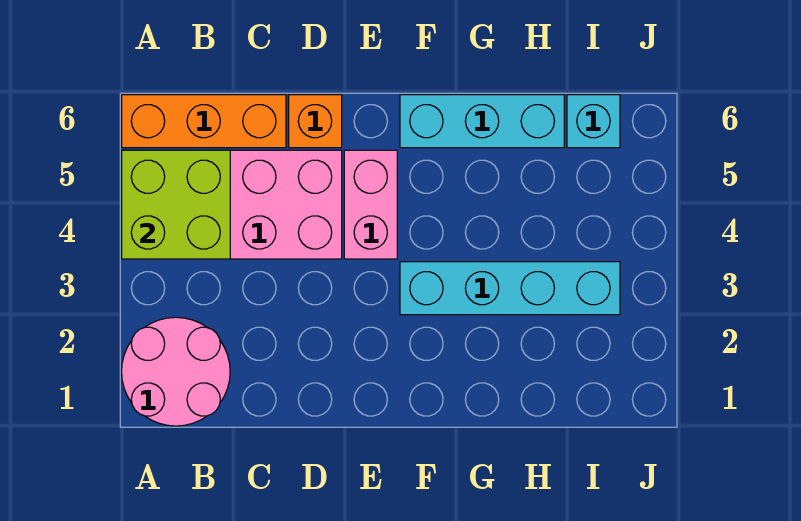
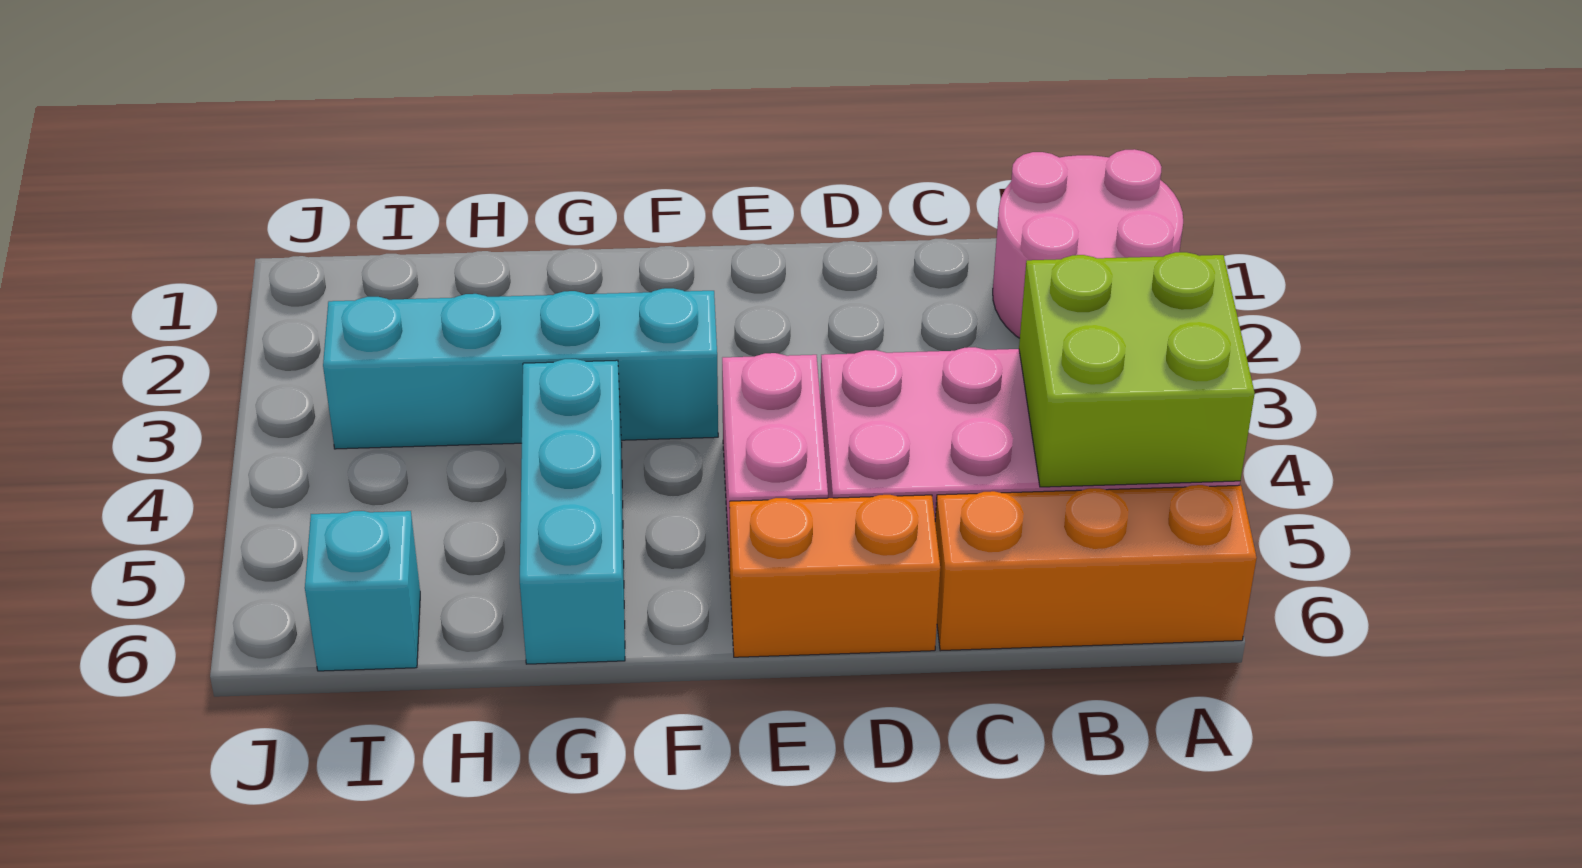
orange 1x1 brick [289,95,342,148] -> orange 1x2 brick [729,495,940,657]
cyan 1x3 brick [400,95,564,148] -> cyan 1x3 brick turned to [520,359,625,664]

